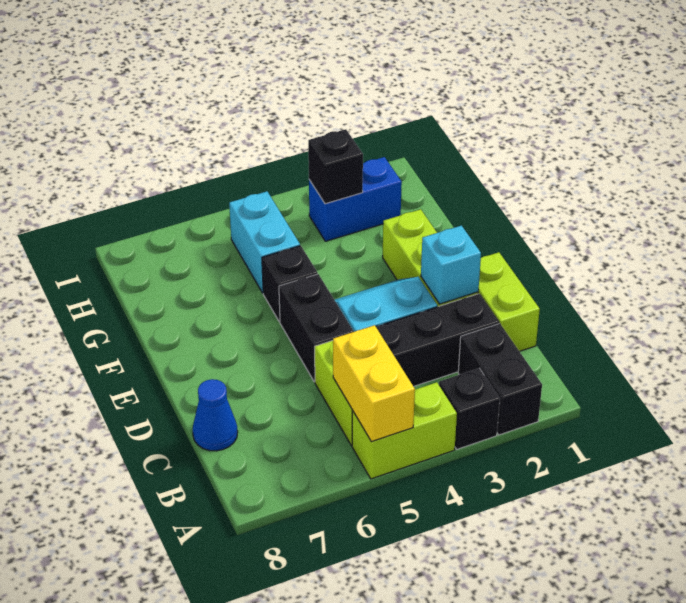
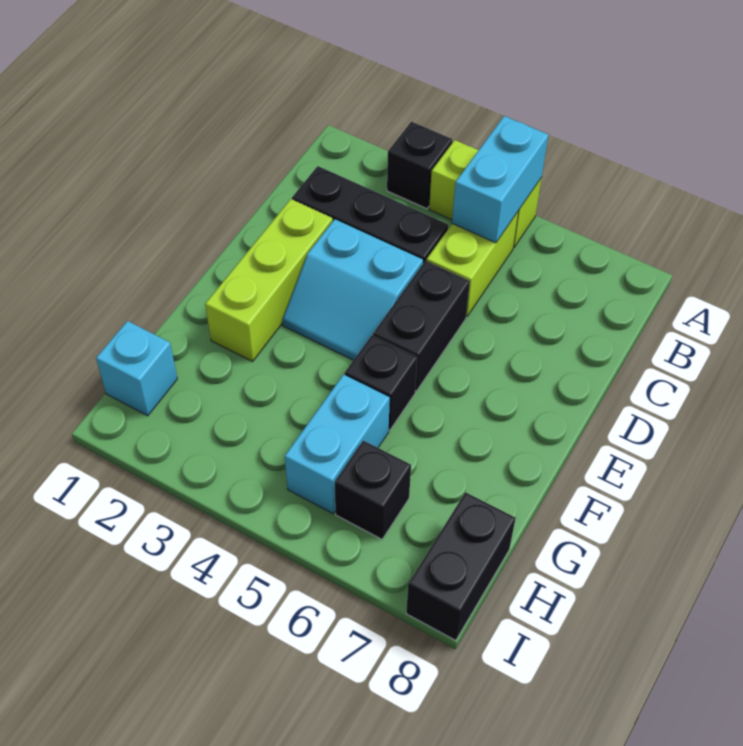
black 1x2 brick [458,324,542,435] -> black 1x2 brick moved to [406,492,515,640]
yellow 1x2 brick [333,325,415,442] -> cyan 1x2 brick [452,116,548,243]
lime 1x2 brick [478,252,540,351] -> none
blue 1x1 cone [193,379,238,451] -> none
cyan 1x1 brick [421,226,481,304] -> cyan 1x1 brick moved to [96,321,177,416]
blue 1x2 brick [309,157,402,241] -> none
black 1x1 brick [308,129,363,204] -> black 1x1 brick moved to [335,441,411,539]

